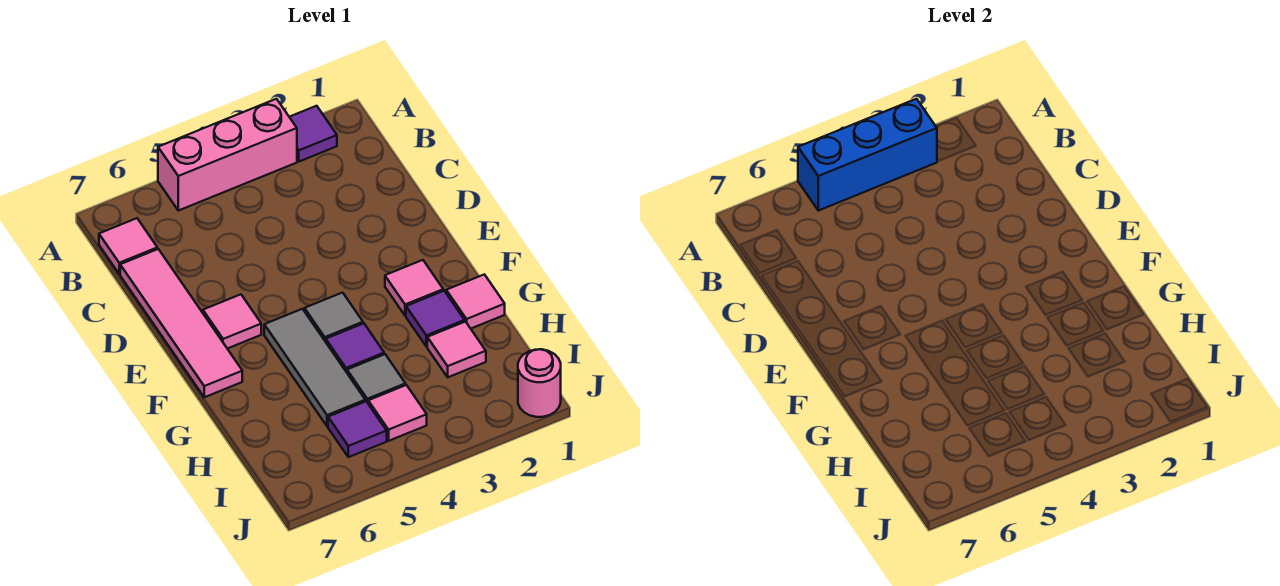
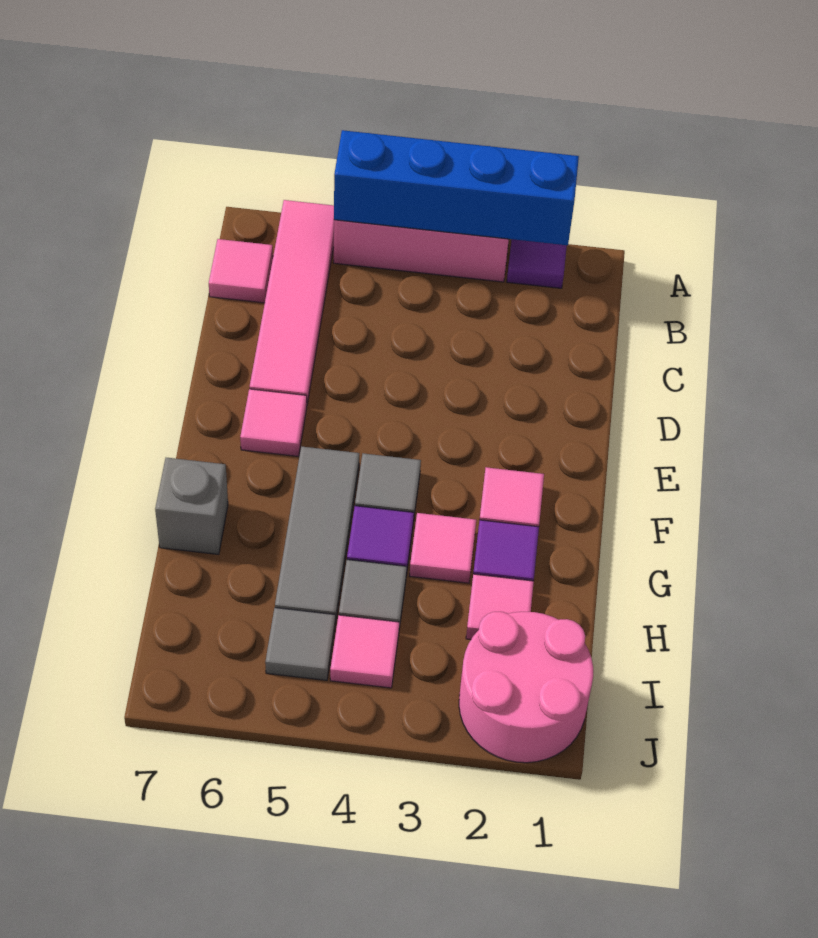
blue 1x3 brick [798,99,937,211] -> blue 1x4 brick [334,130,579,245]
pink 1x4 tile [120,249,242,397] -> pink 1x4 tile moved to [250,200,334,404]
pink 1x1 tile [446,274,505,329] -> pink 1x1 tile moved to [410,513,476,583]
none -> grey 1x1 brick [155,458,228,554]
purple 1x1 tile [328,401,387,457] -> grey 1x1 tile [265,608,335,680]
pink 1x1 round brick [518,349,561,417] -> pink 2x2 round brick [459,612,593,763]

